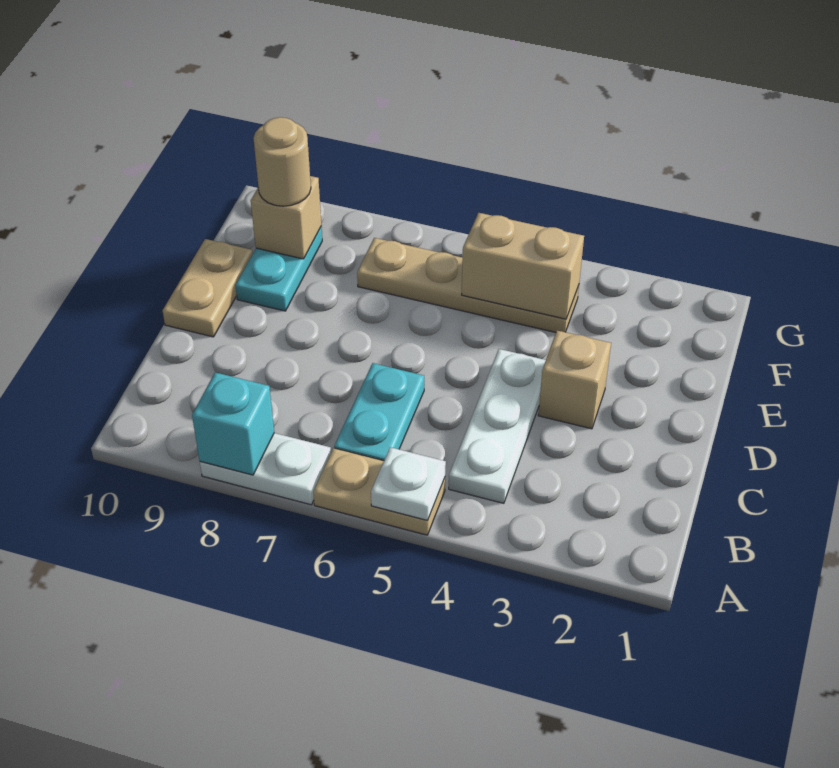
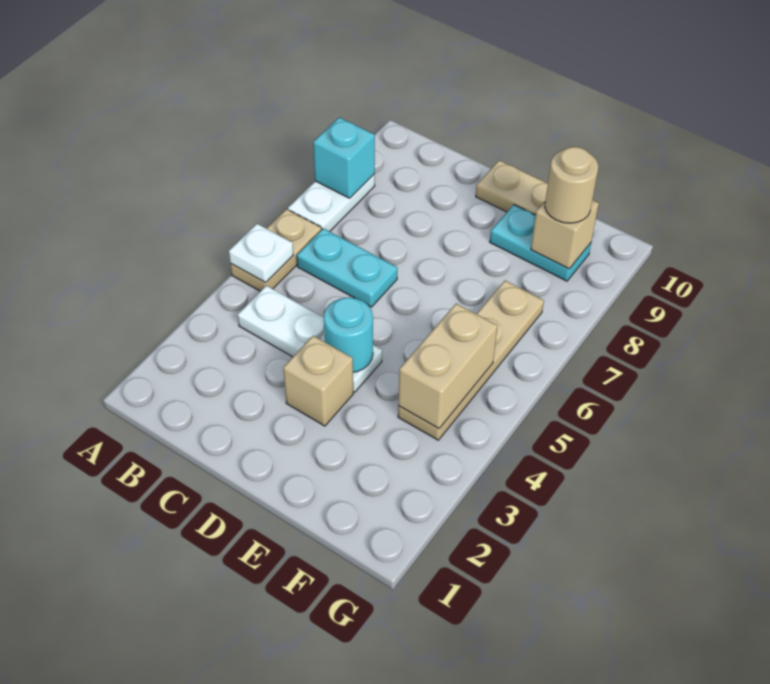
none -> cyan 1x1 round brick [324,297,373,372]

